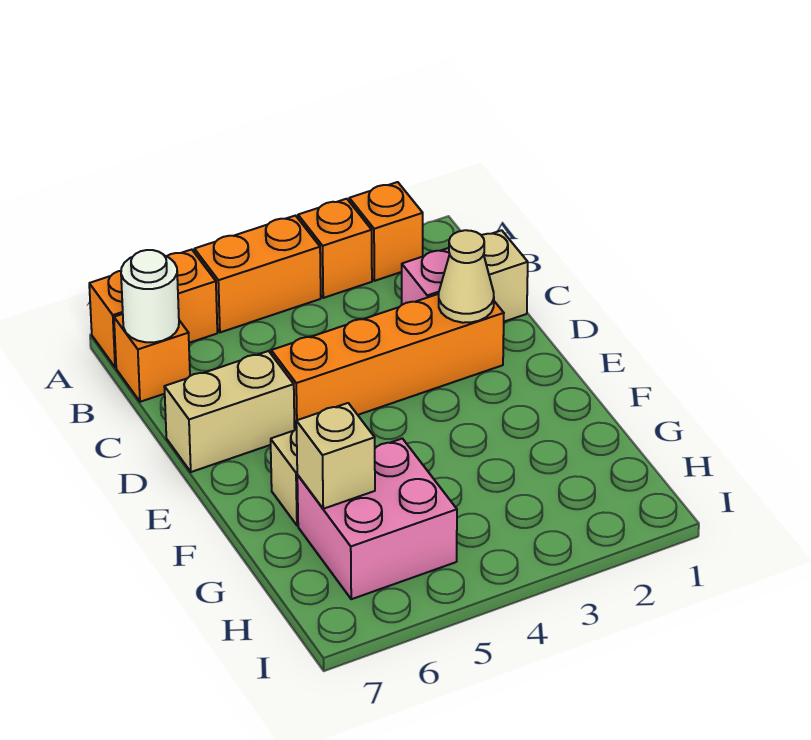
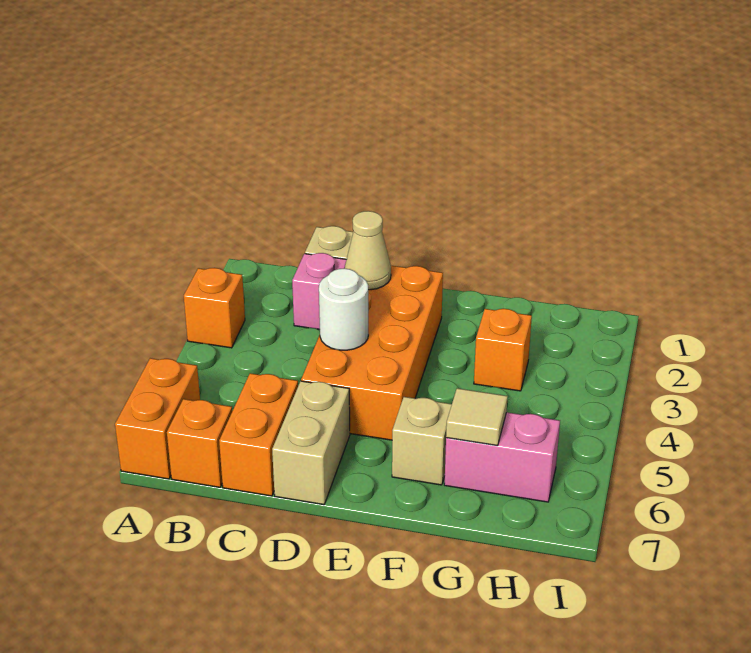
orange 1x1 brick [349,182,423,281] -> orange 1x1 brick moved to [474,309,532,391]
orange 1x2 brick [194,216,321,332] -> orange 1x2 brick moved to [219,373,298,496]
white 1x1 round brick [121,250,179,342] -> white 1x1 round brick moved to [319,268,368,350]
orange 1x4 brick [271,294,504,429] -> orange 2x4 brick [301,266,443,440]
pink 2x2 brick [297,439,457,599] -> pink 1x2 brick [444,412,560,502]
tan 1x1 brick [296,403,375,509] -> tan 1x1 tile [446,388,508,446]

